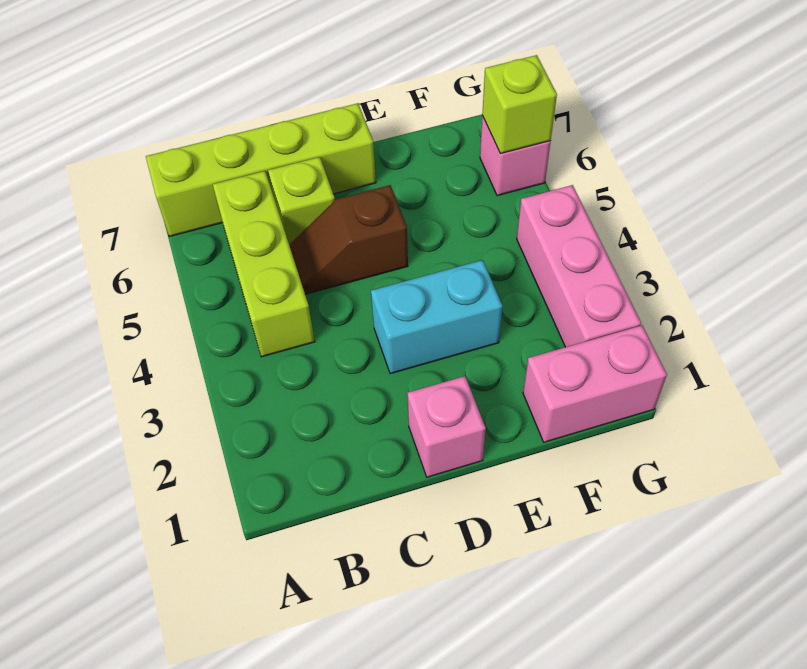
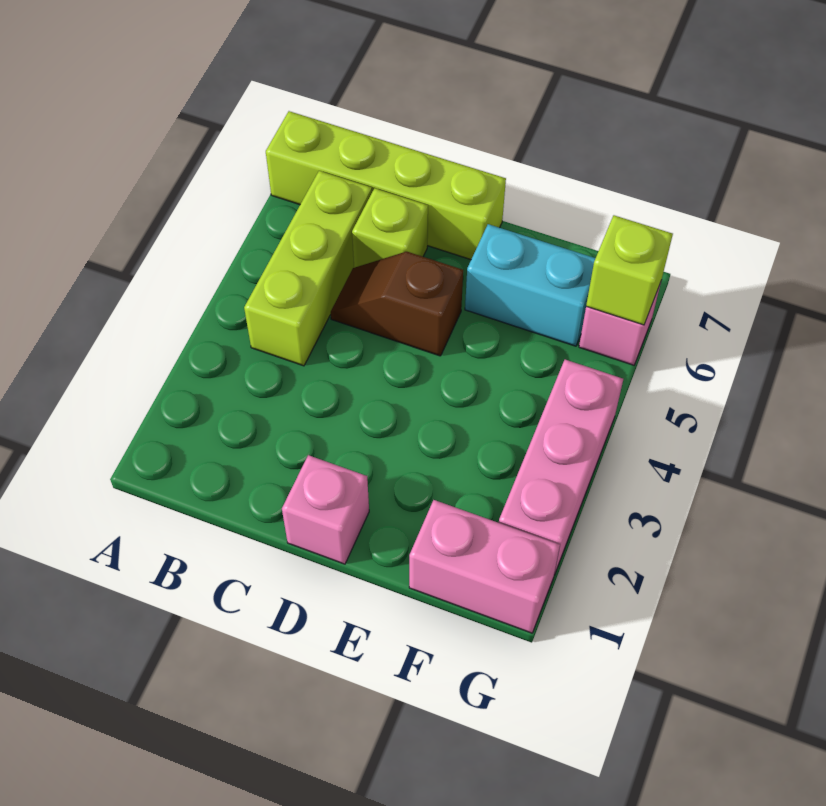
cyan 1x2 brick [371,260,502,374] -> cyan 1x2 brick moved to [465,224,596,346]

